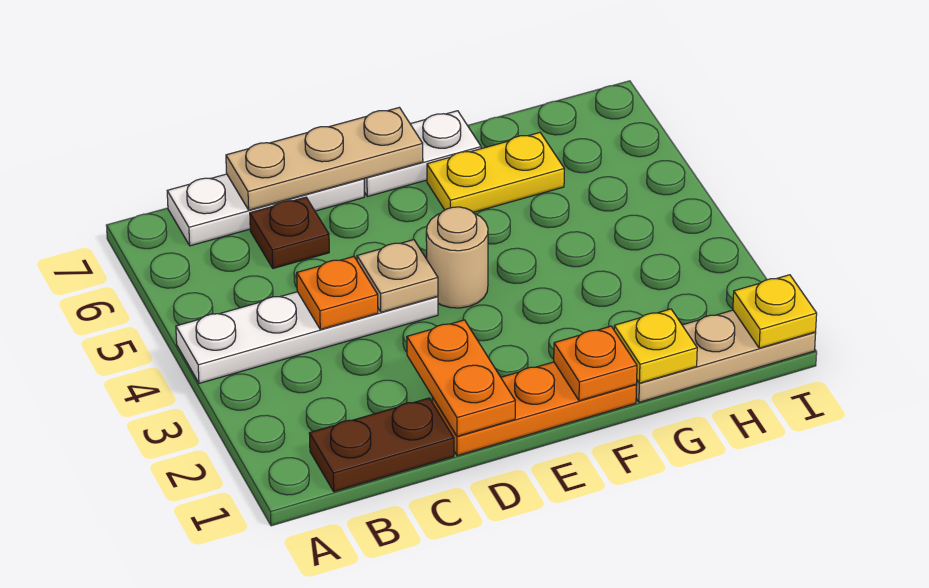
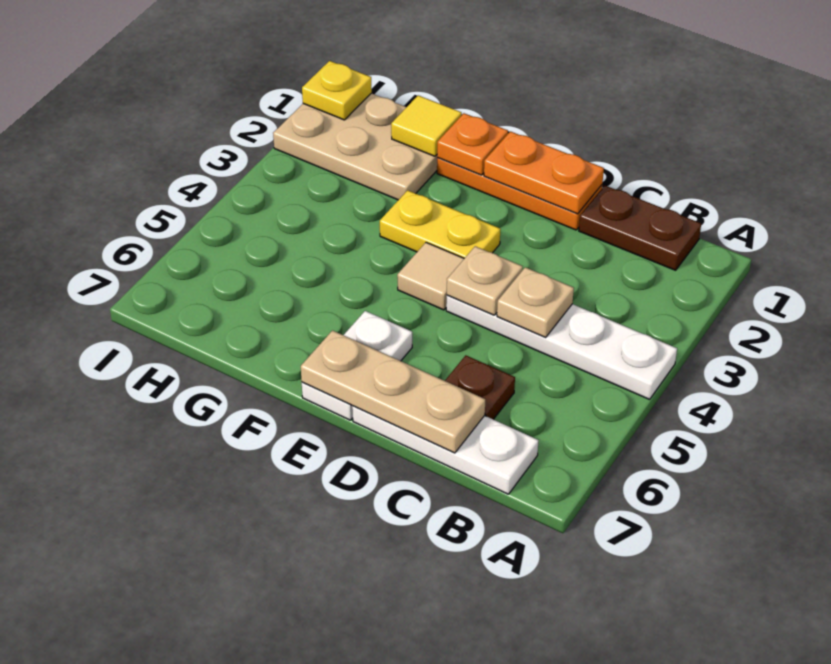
orange 1x1 plate [297,257,378,329] -> tan 1x1 plate [497,267,574,337]
orange 1x2 plate [407,320,515,436] -> orange 1x2 plate turned to [484,131,604,214]
tan 1x1 round brick [426,207,488,308] -> tan 1x1 tile [397,242,464,310]
white 1x2 plate [364,111,481,197] -> white 1x2 plate turned to [302,311,412,420]
yellow 1x2 plate [427,133,564,213] -> yellow 1x2 plate moved to [380,190,500,258]
tan 1x3 plate [636,310,816,402] -> tan 2x3 plate [273,93,437,200]
yellow 1x1 plate [614,309,697,383] -> yellow 1x1 tile [391,95,462,156]

